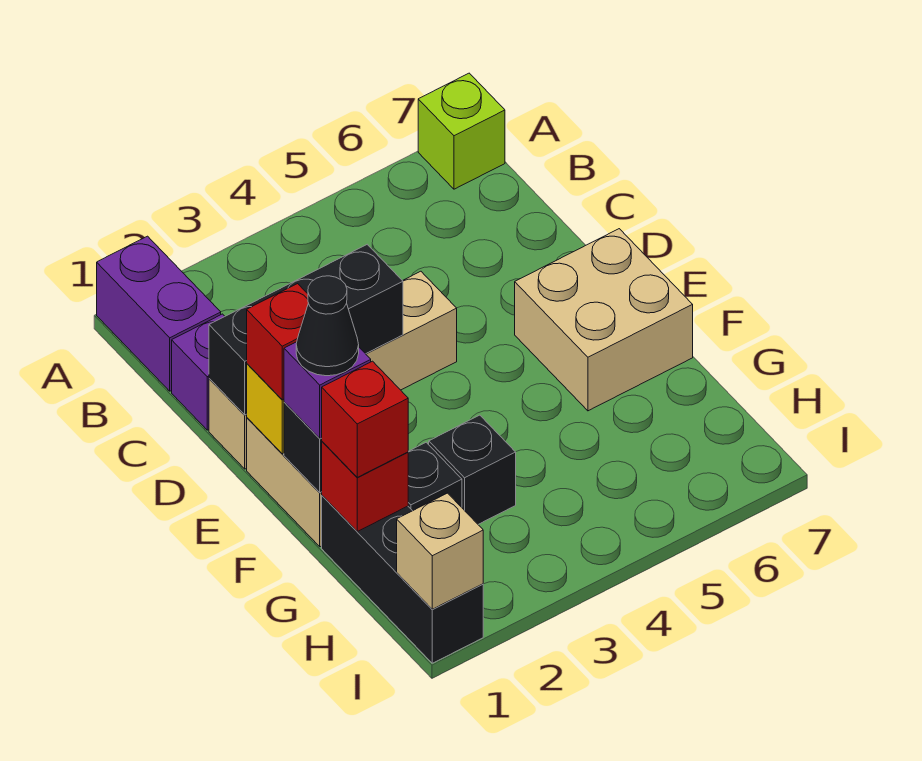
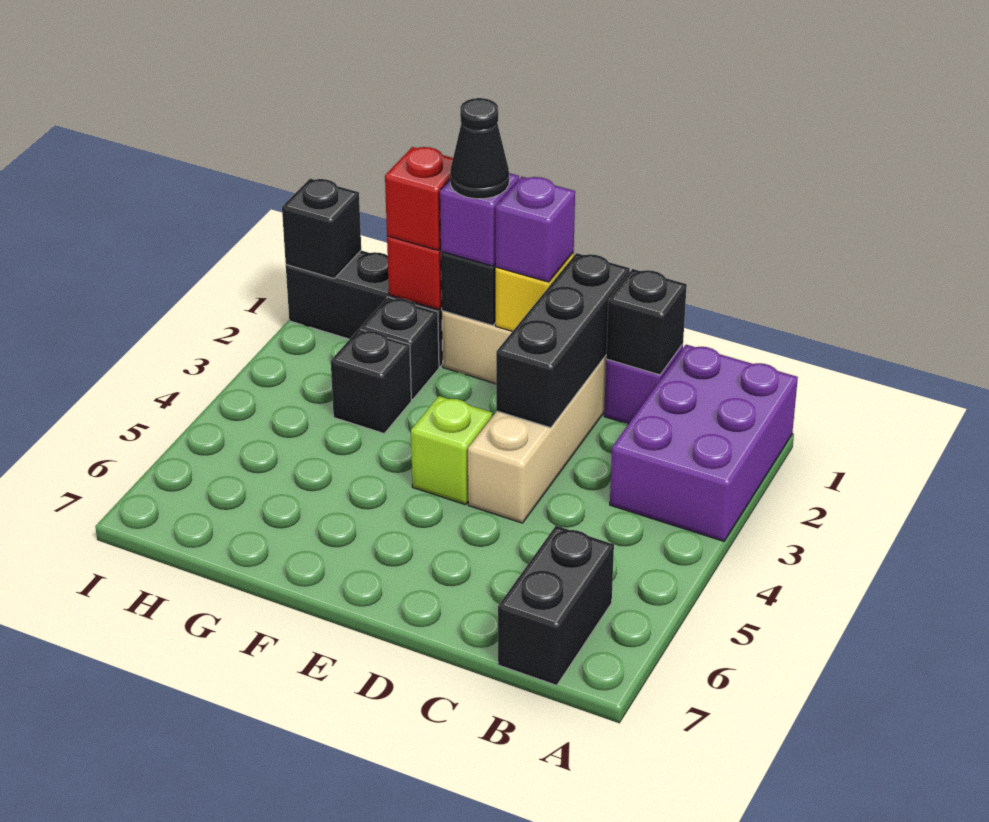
purple 1x2 brick [97,236,221,391] -> purple 2x3 brick [610,345,798,541]
lime 1x1 brick [418,73,505,189] -> lime 1x1 brick moved to [411,396,492,505]
none -> black 1x2 brick [498,526,614,685]
none -> black 1x1 brick [606,269,687,375]
red 1x1 brick [247,284,308,400] -> purple 1x1 brick [496,177,575,282]
tan 2x2 brick [515,229,693,411] -> none
tan 1x1 brick [397,493,483,609] -> black 1x1 brick [282,179,361,279]

